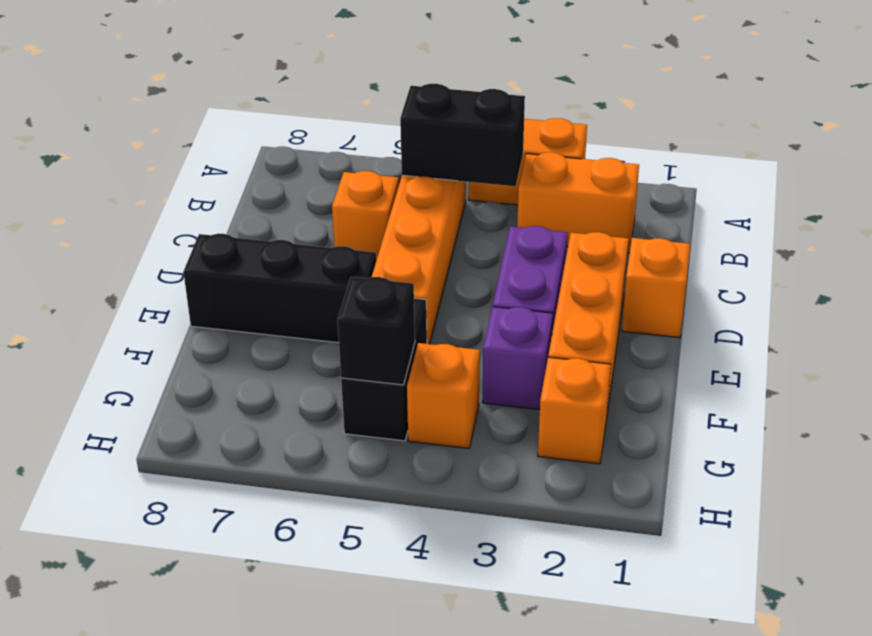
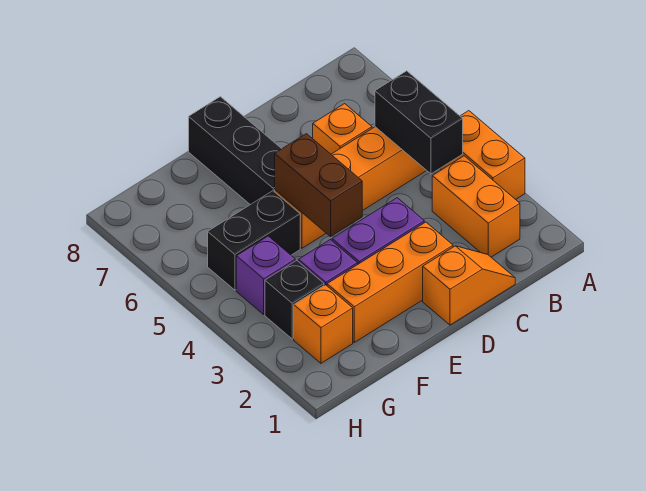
none -> brown 1x2 brick [275,134,362,237]
orange 1x1 brick [407,343,480,448] -> purple 1x1 brick [236,236,295,314]
black 1x1 brick [338,277,415,385] -> black 1x1 brick moved to [265,261,324,339]

